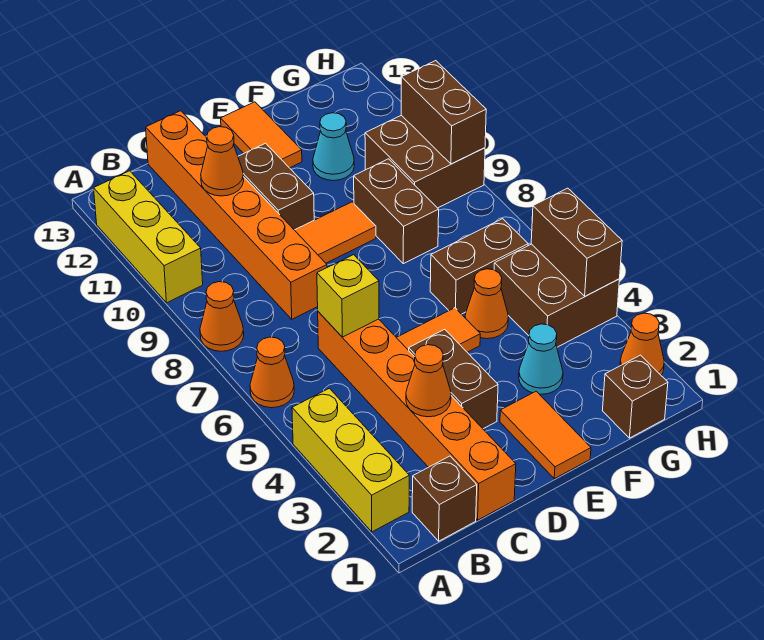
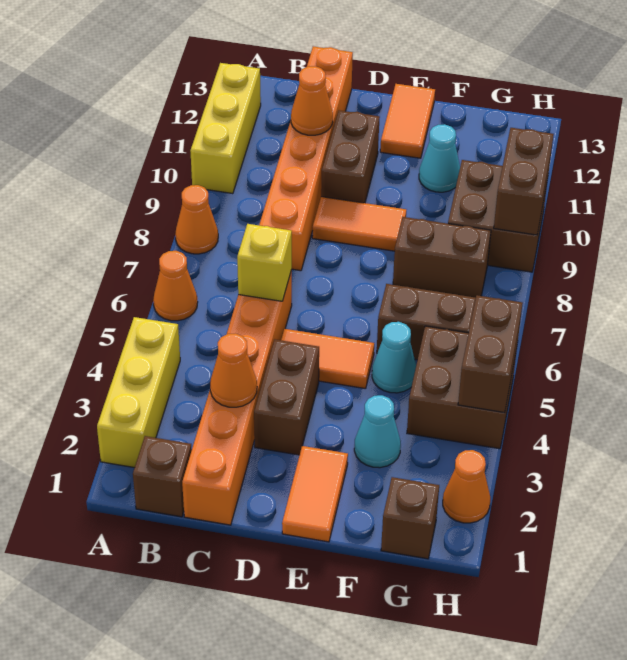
orange 1x1 cone [465,269,509,339] -> cyan 1x1 cone [372,322,416,393]
brown 1x2 brick [354,159,439,264] -> brown 1x2 brick turned to [393,217,491,298]

